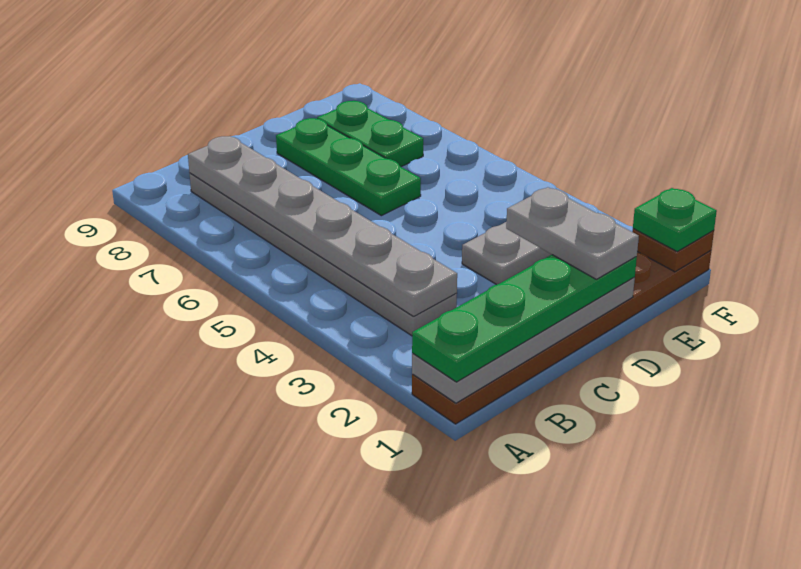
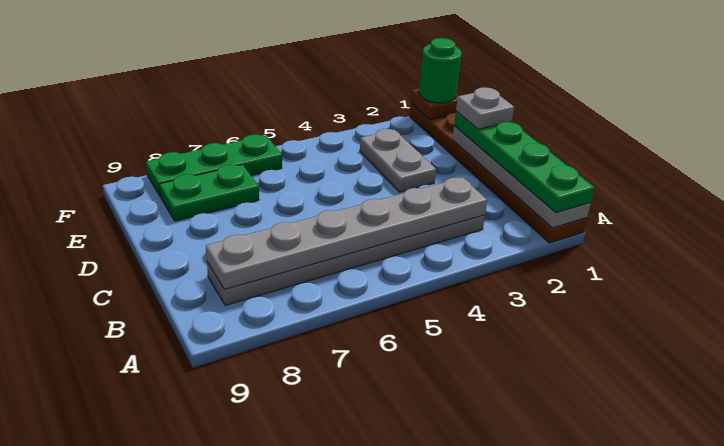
grey 1x2 plate [506,187,639,279] -> grey 1x1 plate [456,87,514,129]
green 1x3 plate [276,118,421,216] -> green 1x3 plate moved to [146,134,282,197]
green 1x1 plate [633,188,717,251] -> green 1x1 round brick [419,38,462,103]

